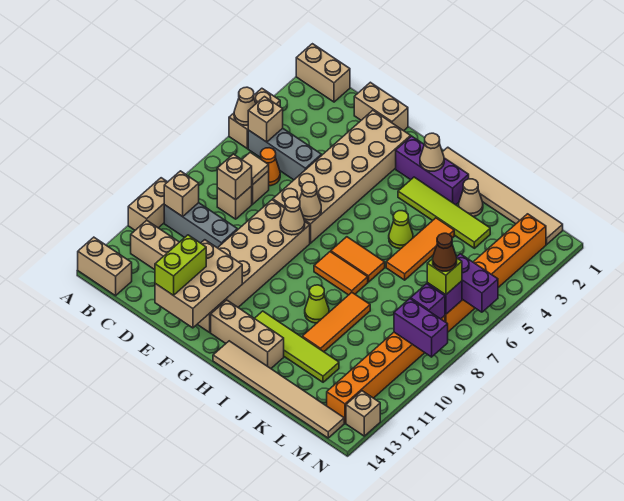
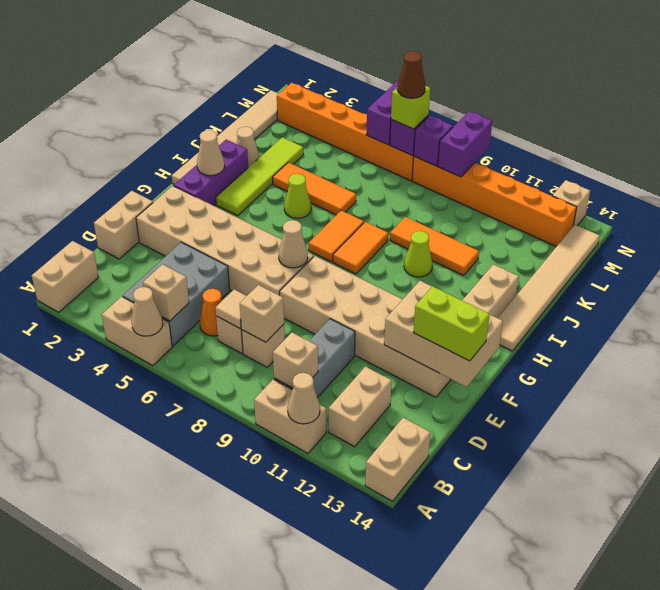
grey 1x3 brick [248,128,321,180] -> grey 2x3 brick [123,242,230,346]
tan 1x1 cone [280,197,305,235] -> tan 1x1 cone moved to [288,373,320,424]
lime 1x4 tile [255,311,339,382] -> none

